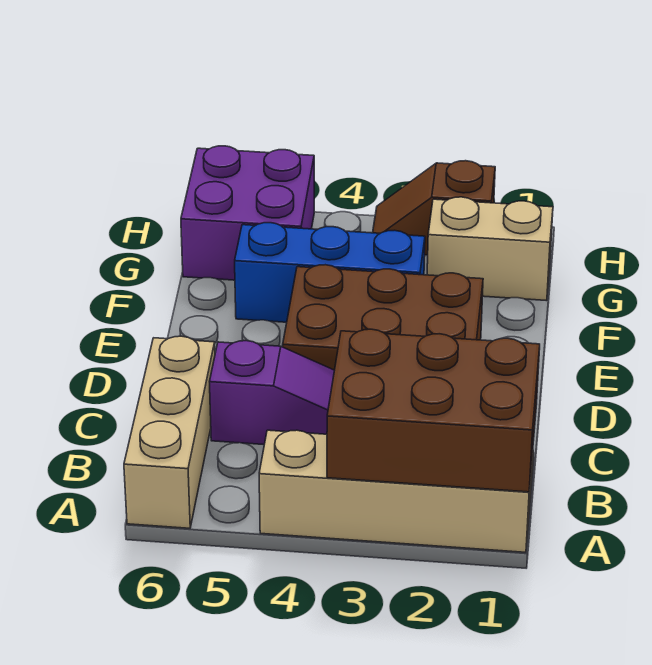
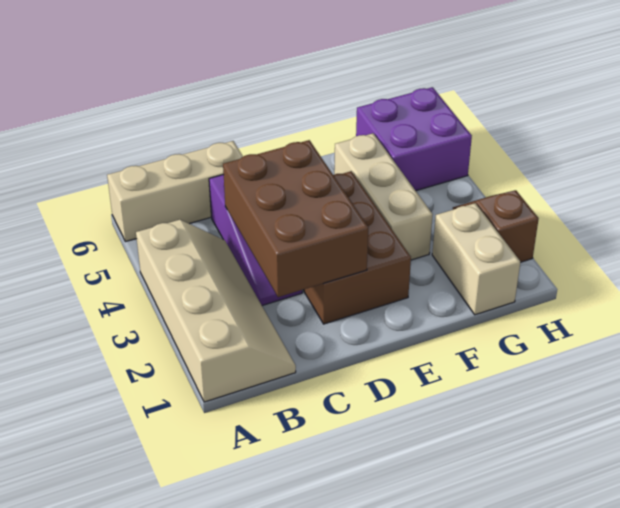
brown 2x3 brick [327,329,540,492] -> brown 2x3 brick moved to [223,140,368,297]
blue 1x3 brick [235,223,425,322] -> tan 1x3 brick [334,133,433,260]

